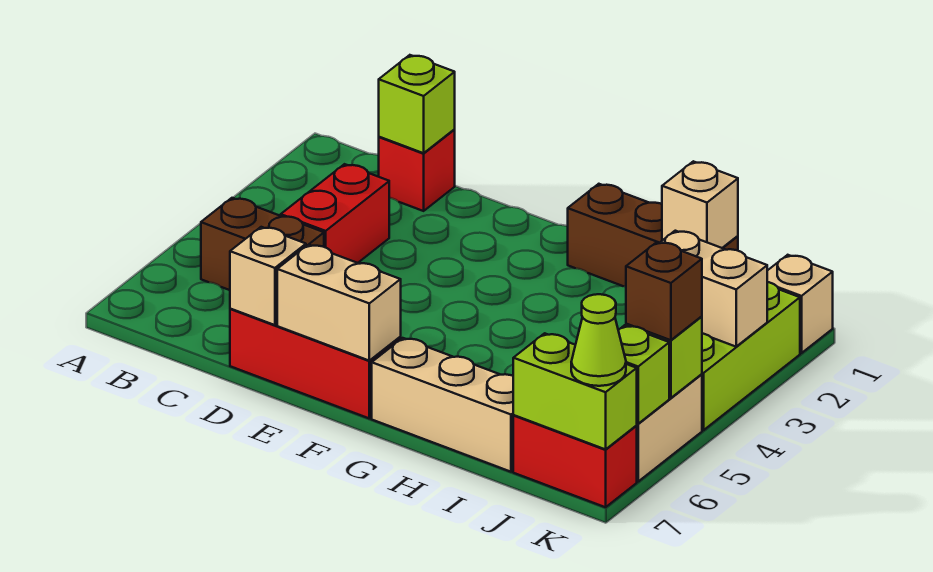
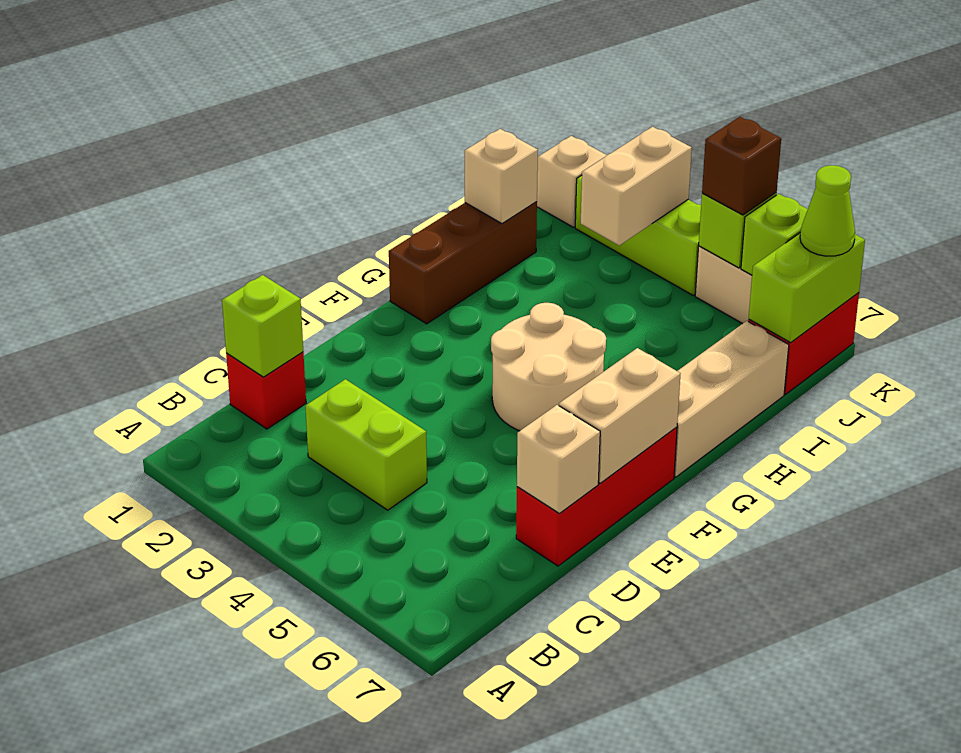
brown 1x2 brick [201,198,324,290] -> none
red 1x2 brick [281,164,389,263] -> lime 1x2 brick [305,379,427,510]
none -> tan 2x2 round brick [491,303,606,431]

